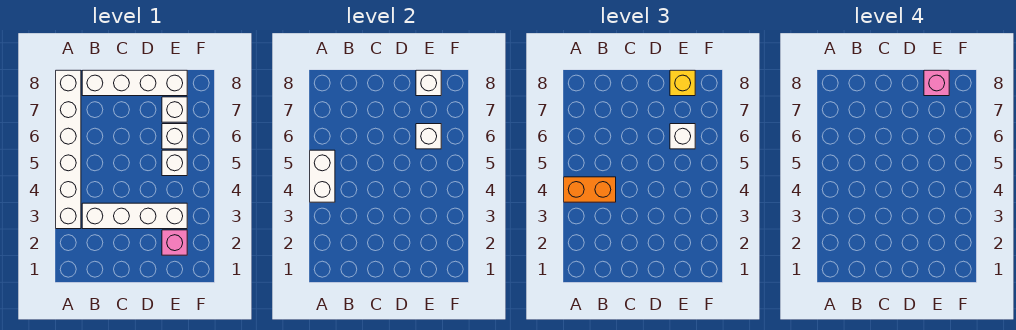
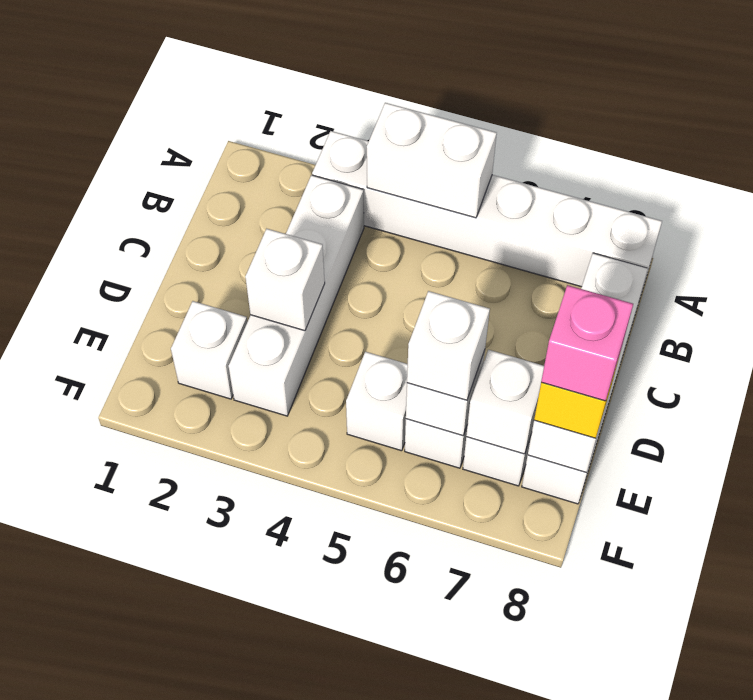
orange 1x2 brick [564,177,616,202] -> none
none -> white 1x1 brick [245,229,325,331]
pink 1x1 brick [162,230,187,255] -> white 1x1 brick [171,301,247,399]
none -> white 1x1 brick [466,350,544,454]

